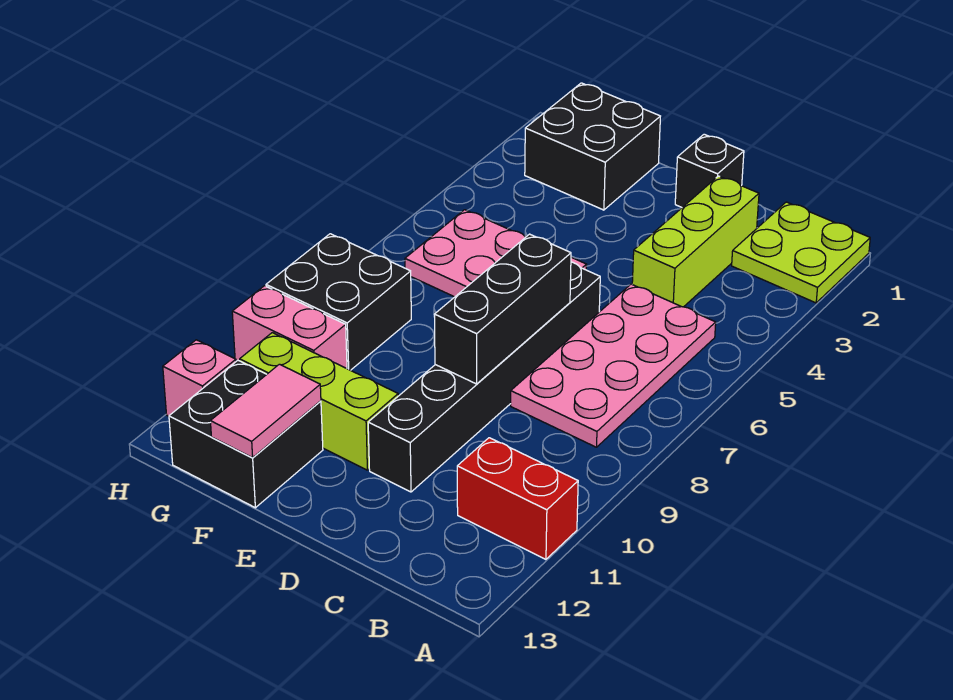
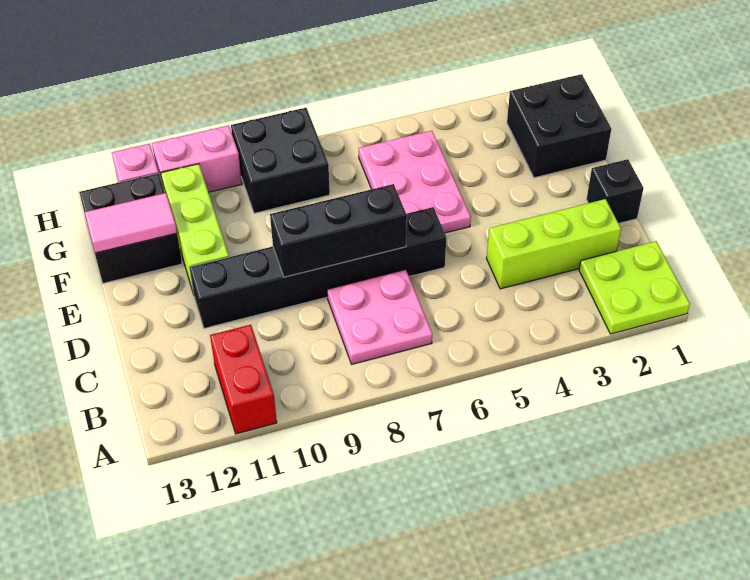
pink 2x4 plate [511,284,716,447] -> pink 2x2 plate [327,269,432,364]
pink 1x2 brick [232,286,347,368] -> pink 1x2 brick turned to [152,125,242,192]

